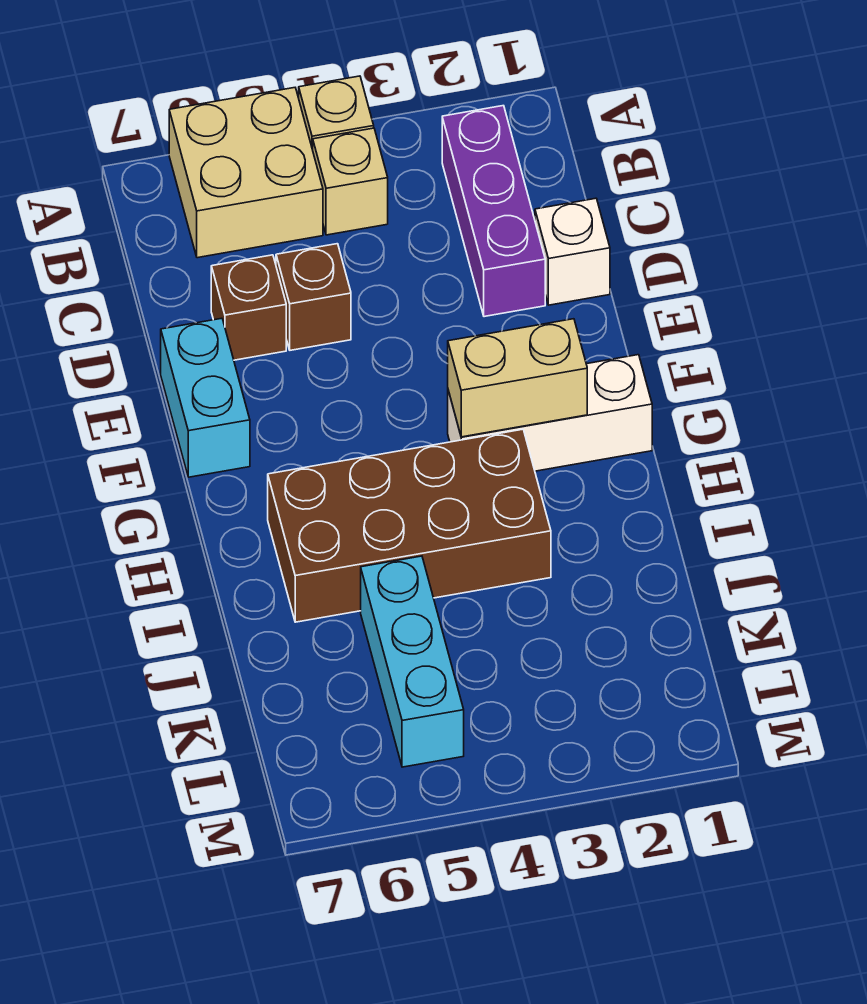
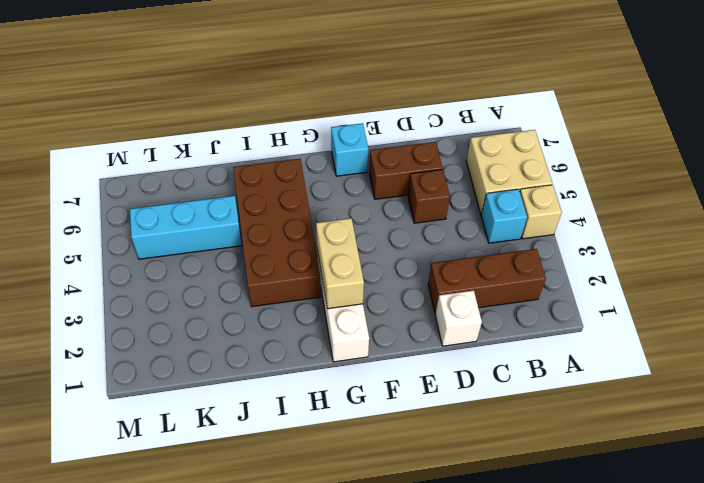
purple 1x3 brick [442,106,545,317] -> brown 1x3 brick [428,249,546,314]
tan 1x1 brick [313,128,388,235] -> cyan 1x1 brick [481,189,527,243]
brown 1x1 brick [211,255,286,360] -> brown 1x2 brick [369,142,443,199]
cyan 1x2 brick [161,318,250,477] -> cyan 1x1 brick [331,123,368,176]

